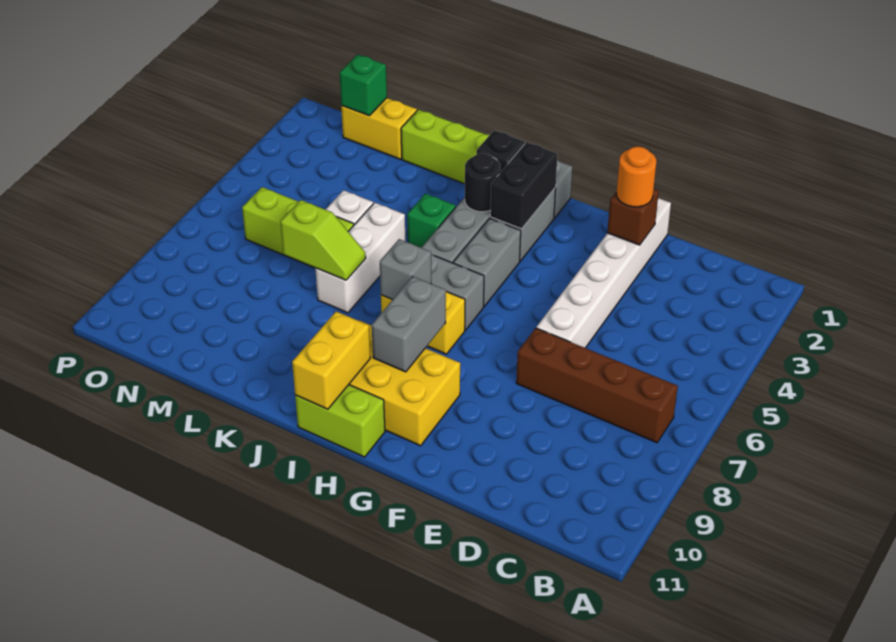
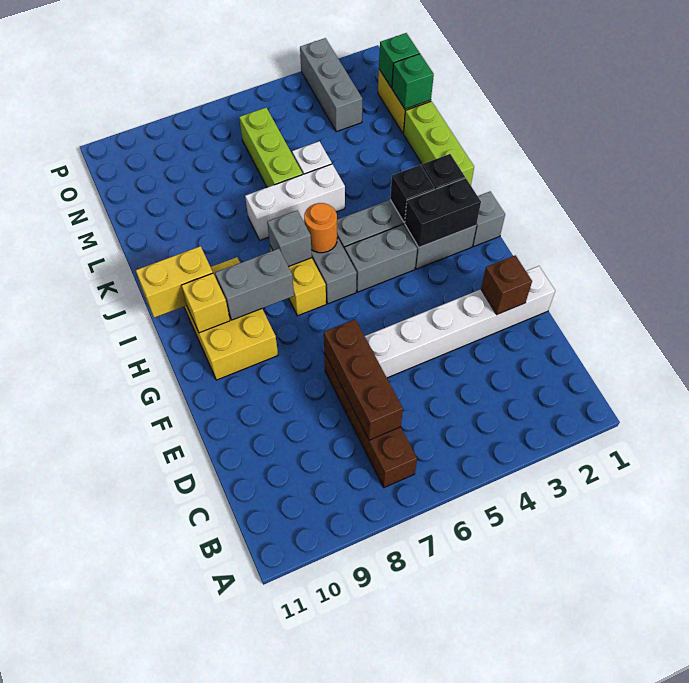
none -> brown 1x3 brick [324,319,403,440]
orange 1x1 round brick [617,146,656,207] -> orange 1x1 round brick moved to [304,203,337,253]
none -> yellow 1x1 brick [181,273,230,333]
lime 1x2 brick [295,385,385,457] -> none
black 1x1 round brick [465,153,500,212] -> black 1x1 brick [390,165,435,222]
green 1x1 brick [407,194,456,248] -> green 1x1 brick moved to [392,54,434,109]
lime 1x2 slope [280,200,366,280] -> none
none -> grey 1x3 brick [300,38,362,132]

